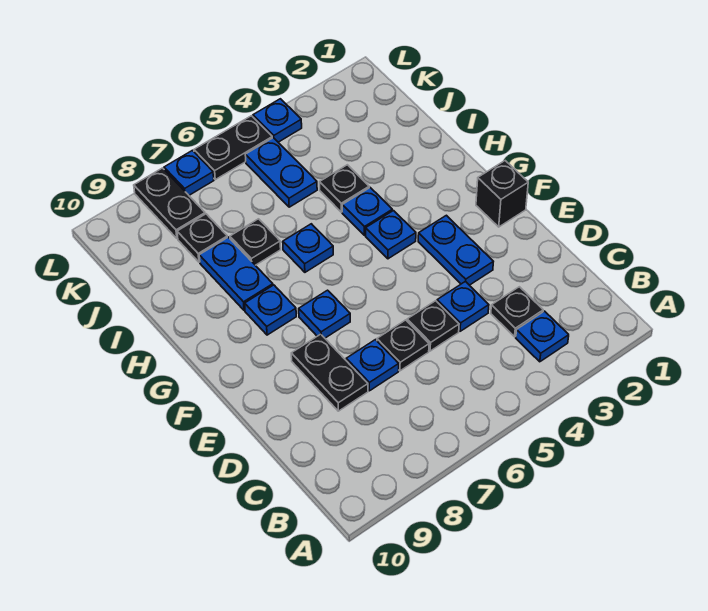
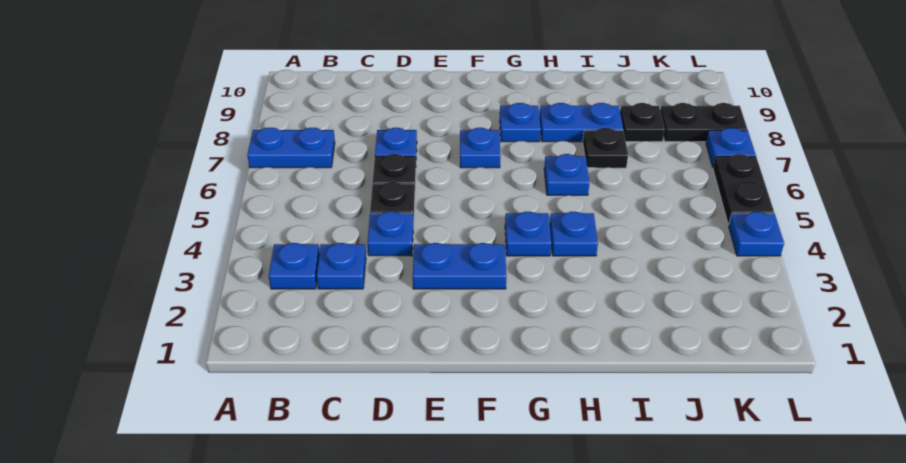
black 1x1 plate [491,287,543,337] -> blue 1x1 plate [317,243,366,289]
black 1x2 plate [291,334,368,411] -> none
black 1x1 brick [476,161,528,227] -> none
black 1x1 plate [320,165,369,212] -> none
blue 1x2 plate [245,138,317,207] -> blue 1x2 plate moved to [247,128,335,168]

